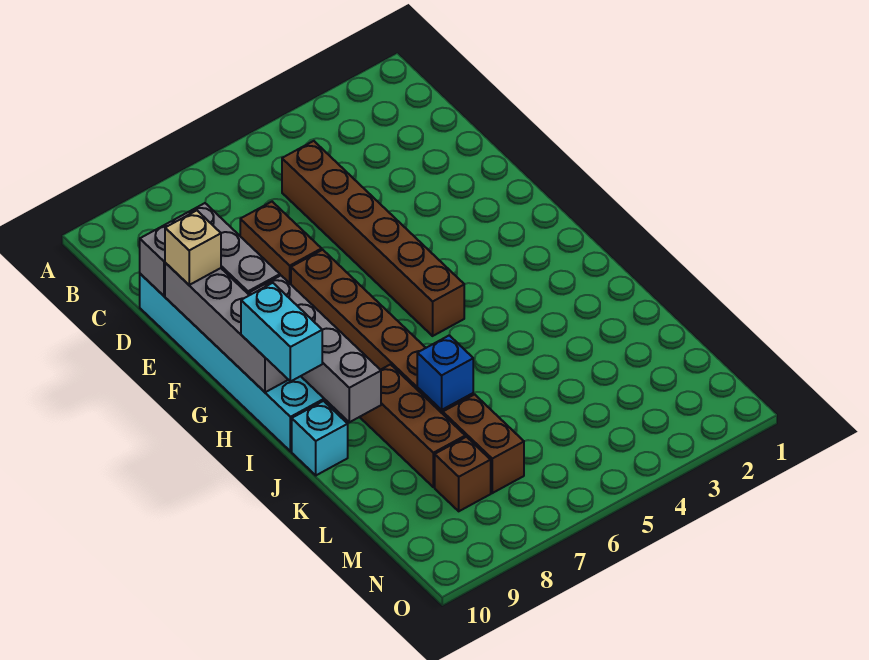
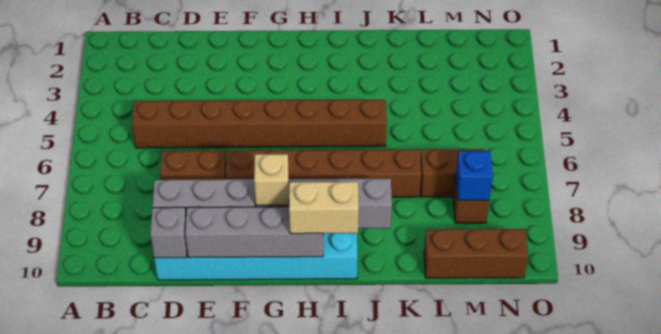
brown 1x6 brick [282,141,464,336] -> brown 1x8 brick [132,100,387,148]
tan 1x1 brick [165,211,221,285] -> tan 1x1 brick moved to [254,154,289,205]
cyan 1x2 brick [241,283,322,382] -> tan 1x2 brick [289,182,359,234]
brown 1x3 brick [360,365,465,487] -> brown 1x3 brick moved to [424,229,528,278]
cyan 1x1 brick [292,401,348,475] -> none
blue 1x1 brick [417,335,473,410] -> blue 1x1 brick moved to [456,151,493,200]

